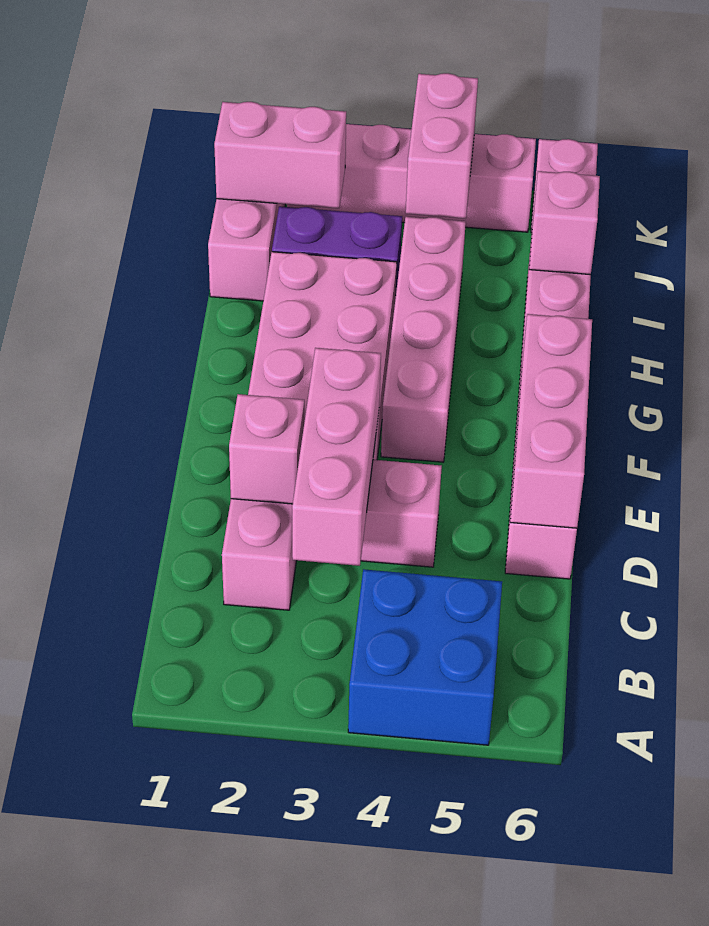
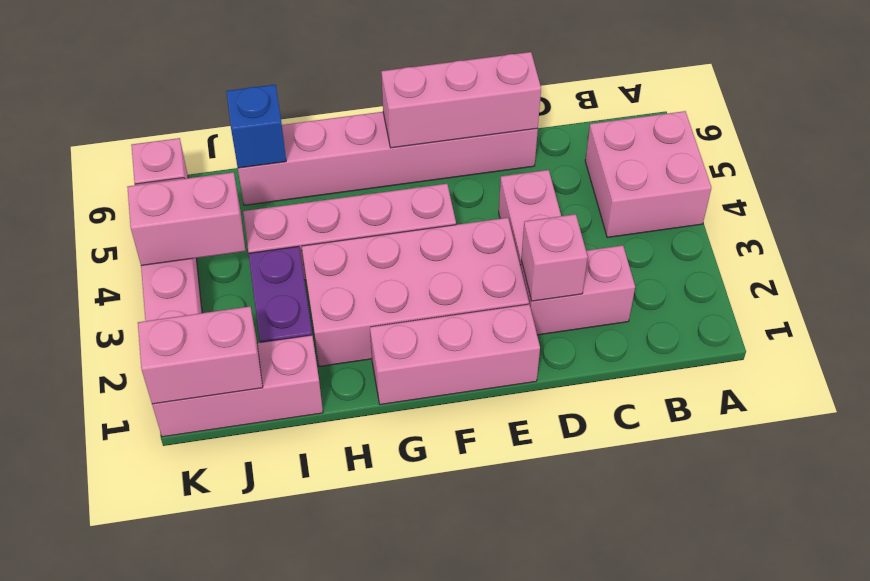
blue 2x2 brick [348,569,502,745] -> pink 2x2 brick [585,111,712,238]
pink 1x3 brick [292,348,381,566] -> pink 1x3 brick moved to [370,304,540,405]
pink 1x1 brick [529,171,600,275] -> blue 1x1 brick [226,85,286,168]
pink 1x2 brick [214,102,346,208] -> pink 1x2 brick turned to [138,307,263,404]

